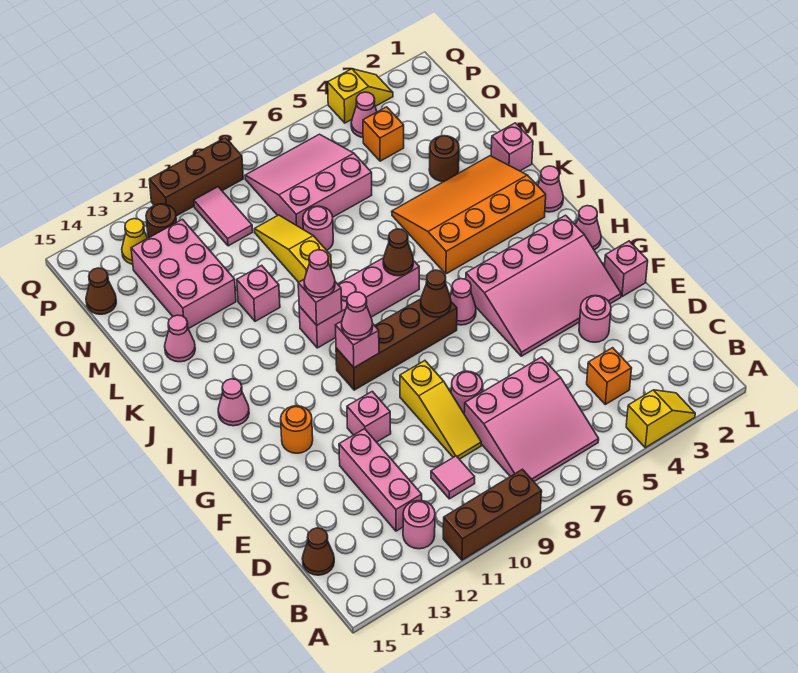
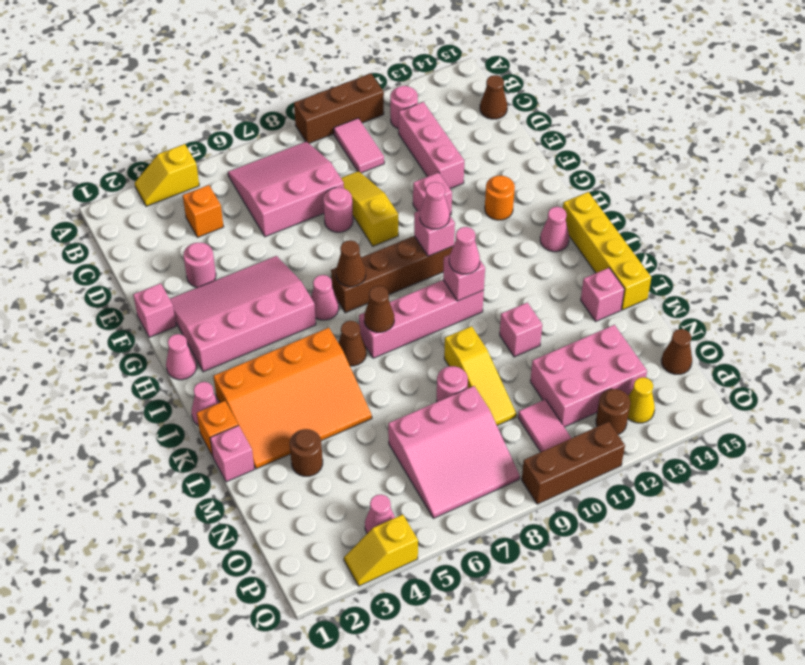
pink 1x1 tile [431,456,475,499] -> pink 1x2 tile [334,118,384,173]
none -> yellow 1x4 brick [563,192,651,310]
none -> brown 1x1 cone [339,321,366,366]
pink 1x1 cone [165,315,195,362] -> pink 1x1 brick [581,268,624,321]
pink 2x3 brick [131,219,236,329] -> pink 2x3 brick turned to [530,325,647,427]
orange 1x1 brick [363,107,404,161] -> orange 1x1 brick moved to [197,401,238,456]

